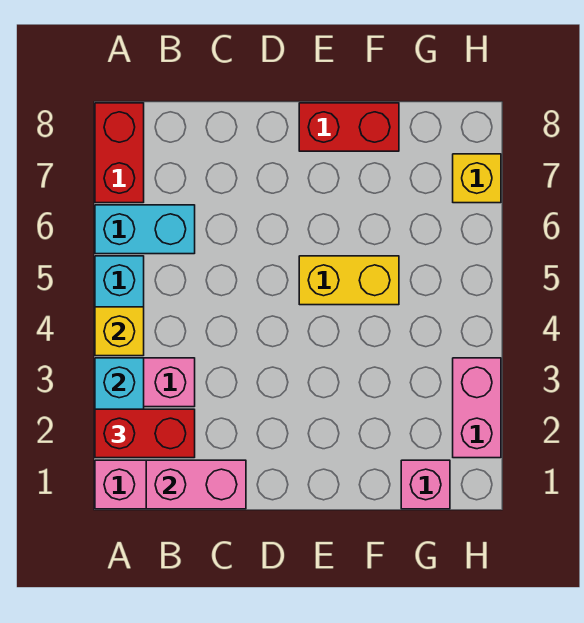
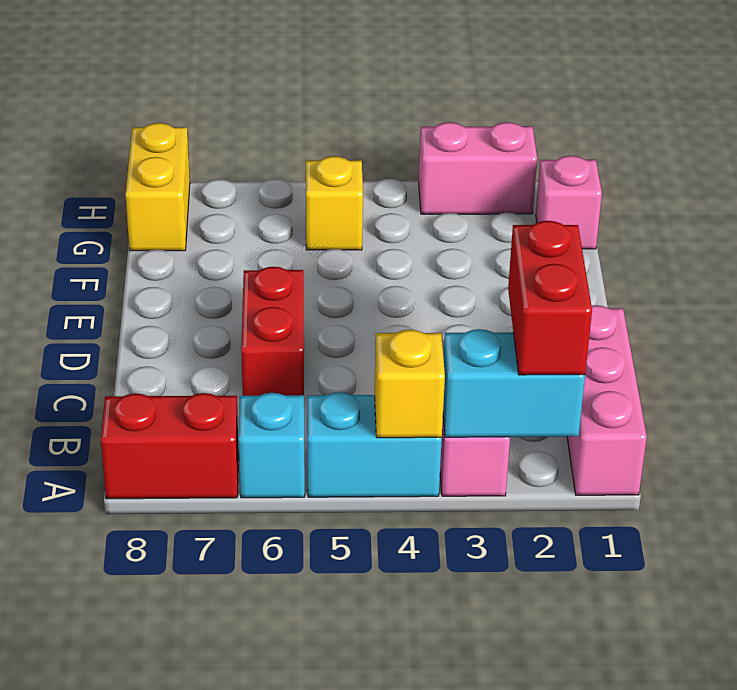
cyan 1x2 brick [95,205,195,254] -> cyan 1x1 brick [239,393,305,498]
pink 1x2 brick [146,460,246,509] -> none
yellow 1x2 brick [299,256,399,305] -> yellow 1x2 brick moved to [125,123,190,251]
red 1x2 brick [299,103,399,151] -> red 1x2 brick moved to [241,267,304,396]
yellow 1x1 brick [453,154,501,203] -> yellow 1x1 brick moved to [306,156,363,250]

